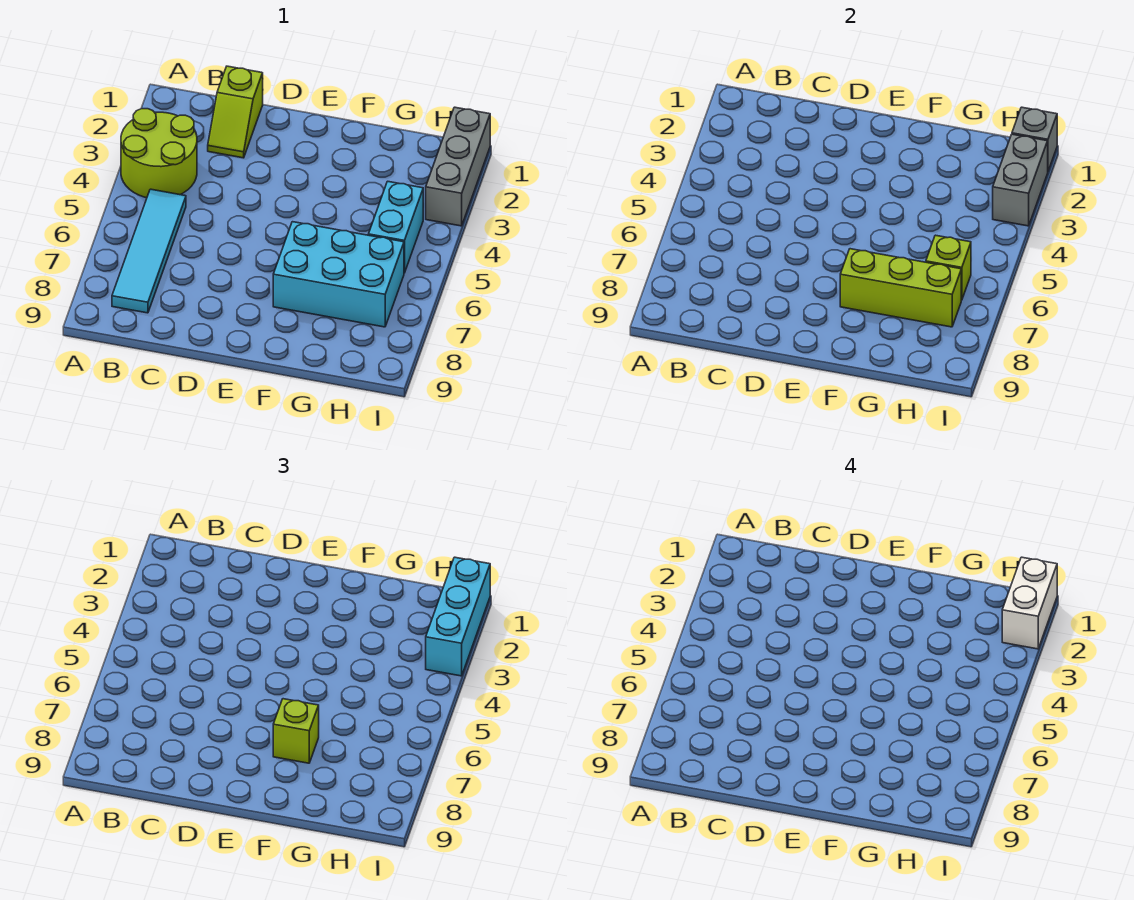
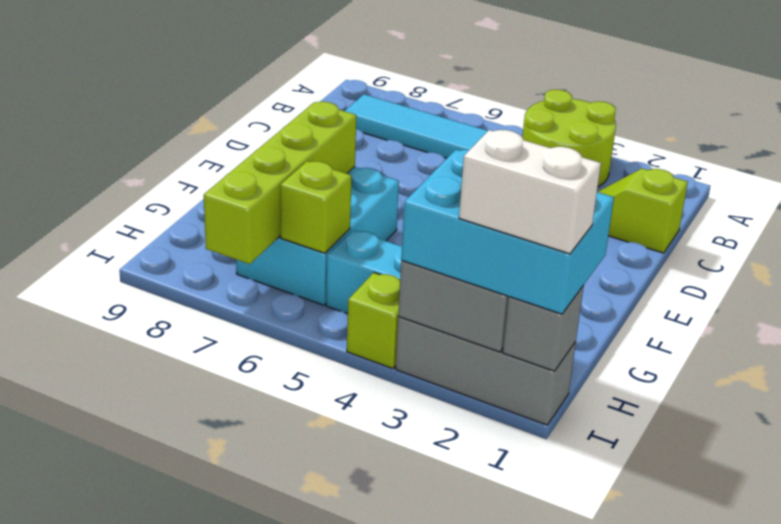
lime 1x3 brick [840,249,961,327] -> lime 1x4 brick [204,102,356,264]
lime 1x1 brick [273,699,319,763] -> lime 1x1 brick moved to [347,273,400,369]
cyan 1x3 brick [426,557,490,676] -> cyan 2x3 brick [401,150,614,314]

